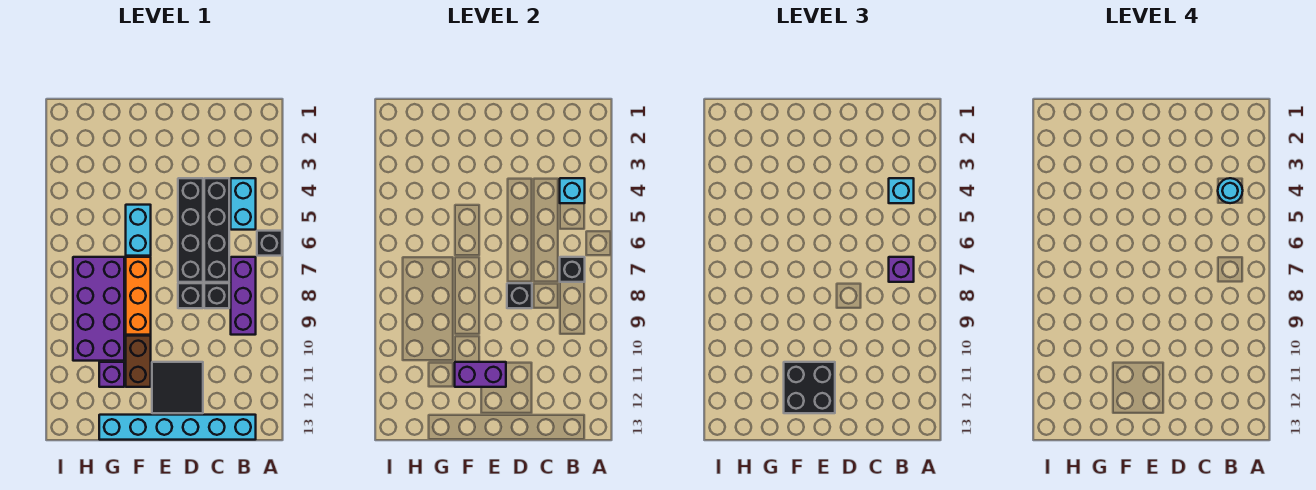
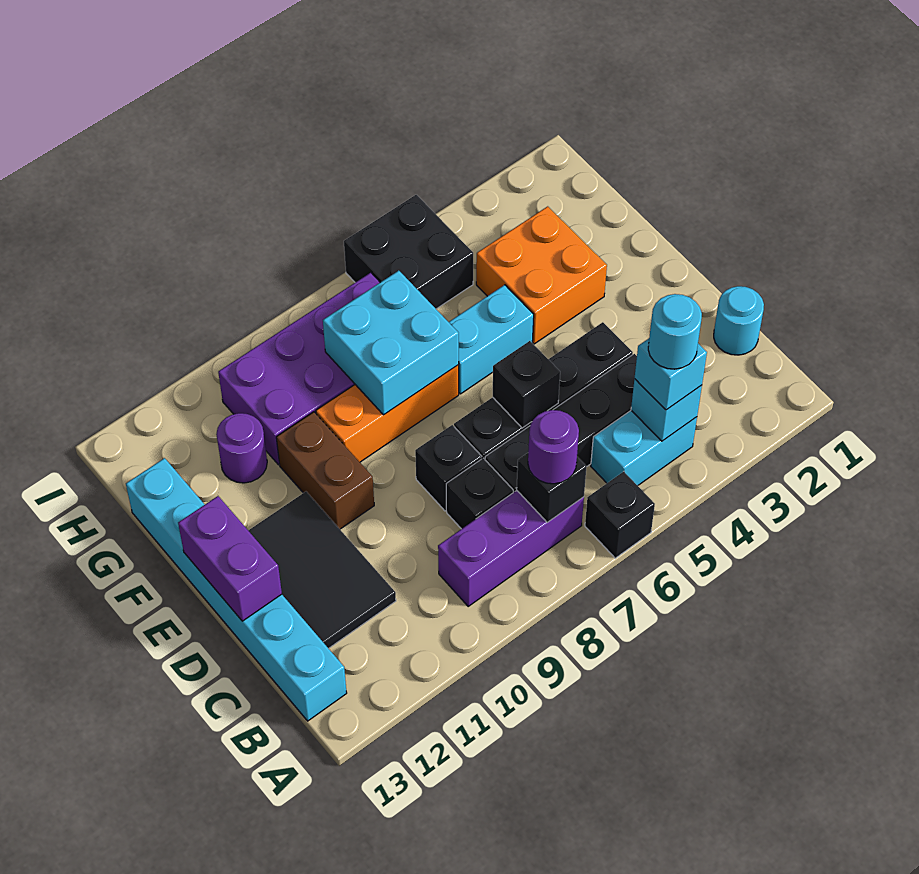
purple 1x1 brick [889,257,914,282] -> purple 1x1 round brick [528,410,579,484]
none -> cyan 1x1 round brick [714,286,764,355]
black 1x1 brick [507,283,532,308] -> black 1x1 brick moved to [493,341,560,428]
black 2x2 tile [152,362,203,413] -> black 2x3 tile [248,492,396,648]
purple 1x2 brick [455,362,506,387] -> purple 1x2 brick moved to [178,496,282,621]
black 2x2 brick [784,362,835,413] -> black 2x2 brick moved to [344,195,473,309]
none -> orange 2x2 brick [476,206,607,344]
none -> cyan 2x2 brick [323,271,459,415]
brown 1x2 brick [126,336,151,387] -> brown 1x2 brick turned to [276,412,374,529]
purple 1x1 brick [99,362,124,387] -> purple 1x1 round brick [216,413,267,483]

